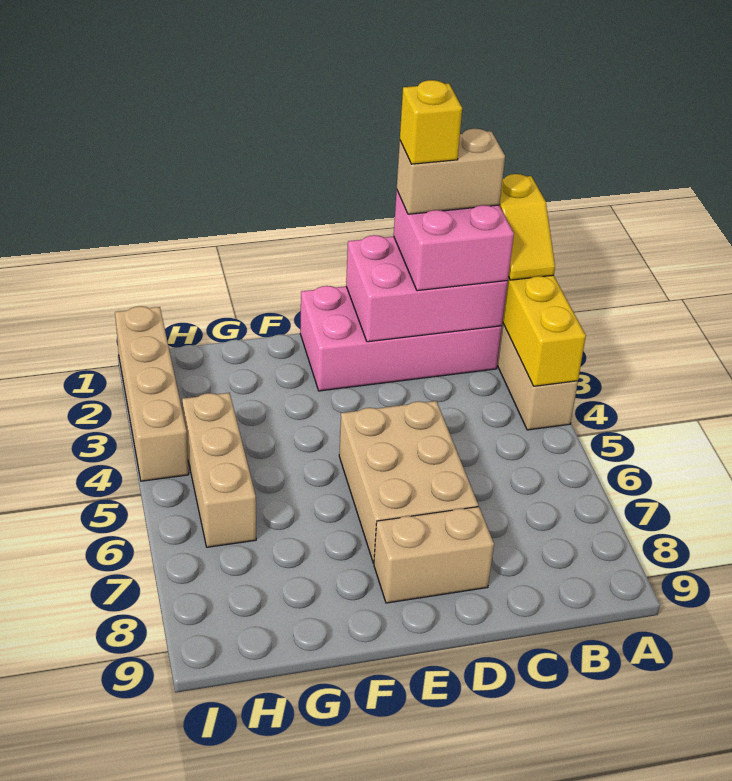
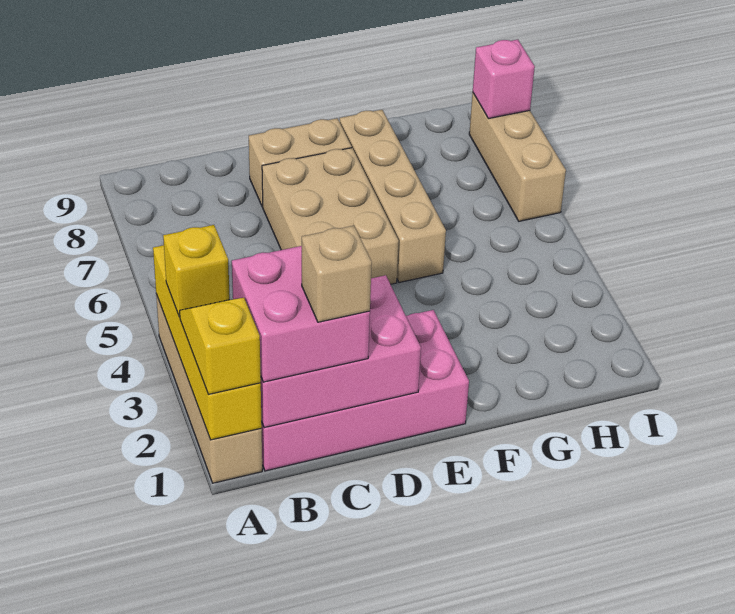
tan 1x2 brick [397,129,505,214] -> tan 1x1 brick [302,226,372,322]
yellow 1x1 brick [400,80,462,164] -> yellow 1x1 brick moved to [163,225,230,317]
tan 1x3 brick [182,393,256,547] -> tan 1x3 brick moved to [469,93,566,221]
tan 1x4 brick [115,306,189,481] -> tan 1x4 brick moved to [340,110,446,282]
none -> pink 1x1 brick [473,40,535,119]

